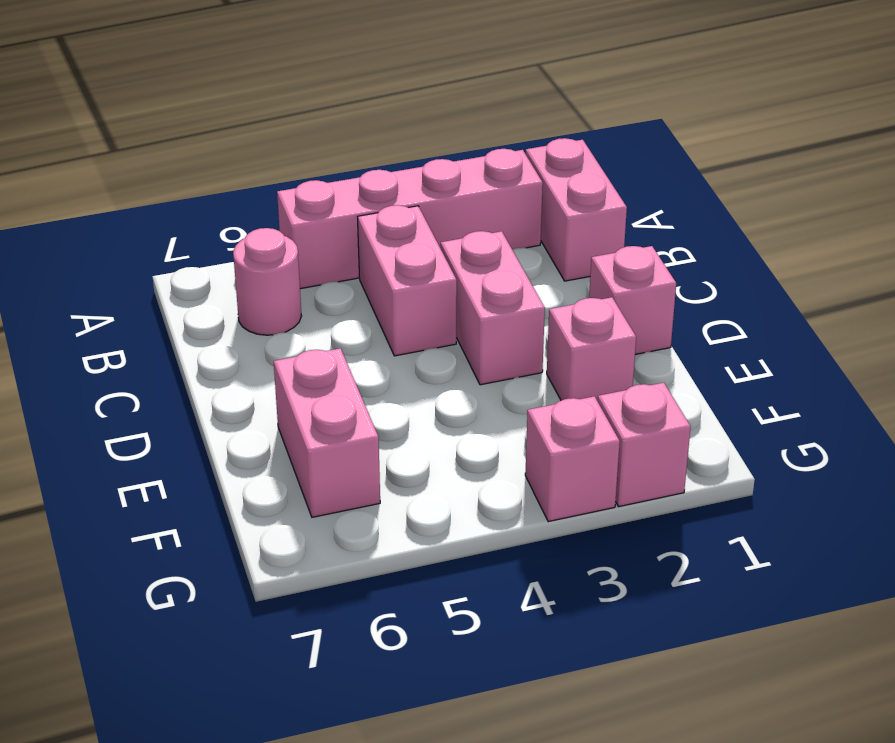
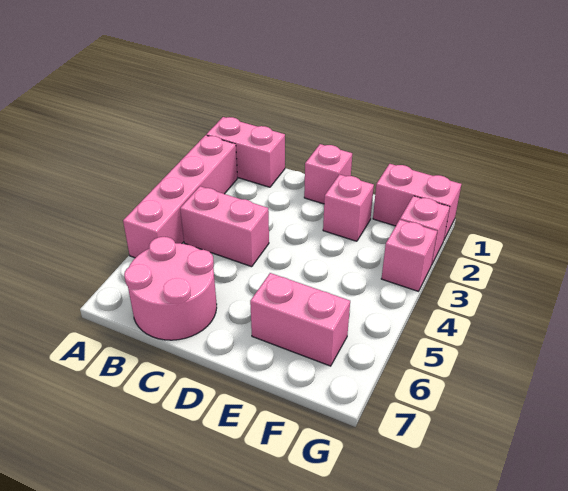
pink 1x1 round brick [233,228,301,335] -> pink 2x2 round brick [124,237,217,340]
pink 1x2 brick [441,231,545,385] -> pink 1x2 brick moved to [373,164,461,239]

